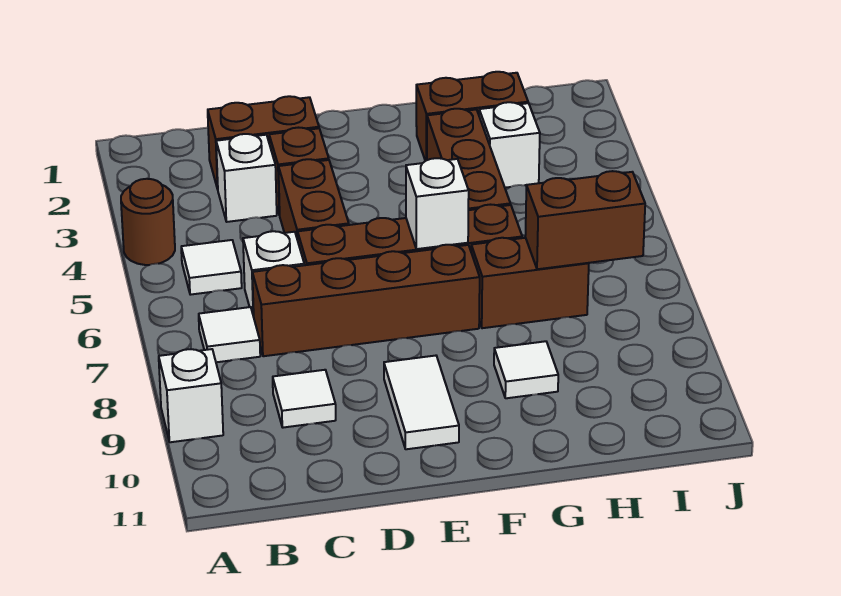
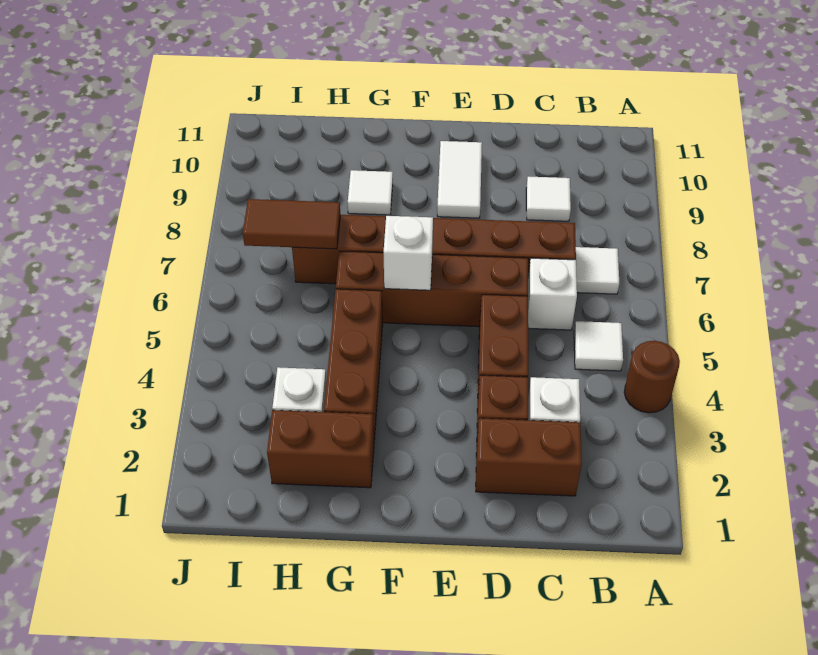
white 1x1 brick [159,349,223,442] -> none
brown 1x2 brick [525,171,645,269] -> brown 1x2 tile [243,199,340,249]

